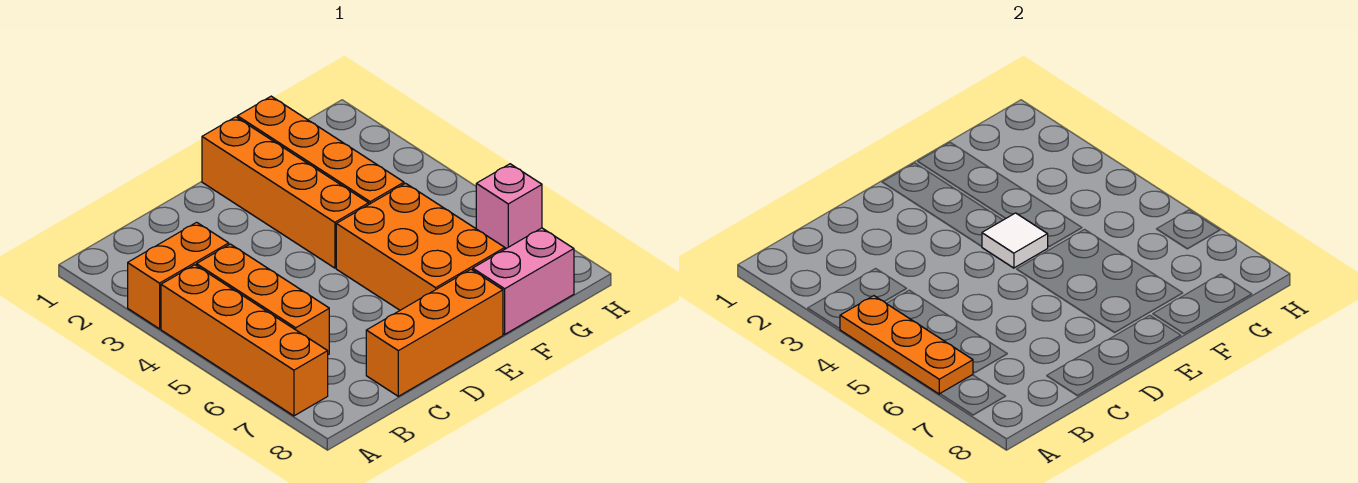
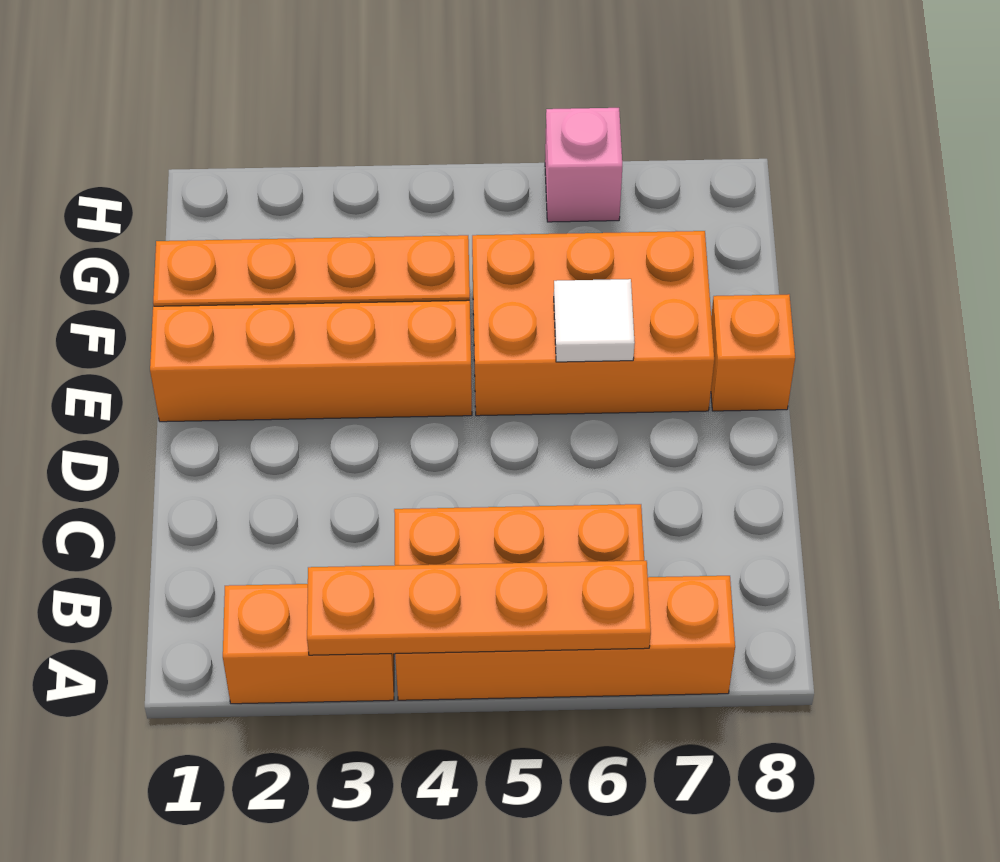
orange 1x2 brick [128,222,229,329] -> orange 1x2 brick turned to [223,584,394,704]
orange 1x3 plate [840,296,973,394] -> orange 1x4 plate [307,561,651,655]
orange 1x3 brick [366,269,503,396] -> orange 1x1 brick [711,294,795,411]
white 1x1 tile [982,213,1048,268] -> white 1x1 tile moved to [554,279,635,362]
pink 1x2 brick [473,228,574,334] -> none

